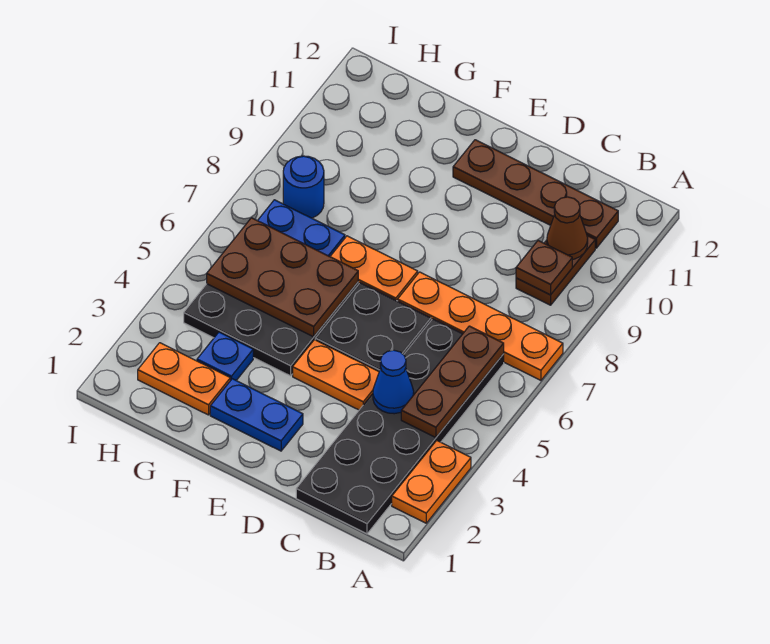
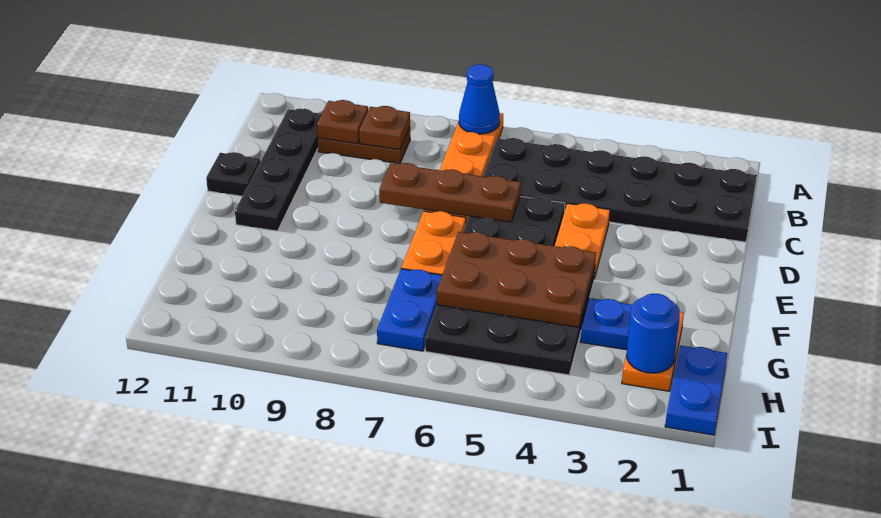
orange 1x2 plate [392,440,471,523] -> none
brown 1x3 plate [401,326,504,438] -> brown 1x3 plate moved to [379,163,521,222]
brown 1x1 cone [547,197,588,260] -> brown 1x1 plate [317,100,368,143]
brown 1x4 plate [453,140,618,248] -> black 1x4 plate [235,108,322,231]
blue 1x1 cone [373,350,414,414] -> blue 1x1 cone moved to [459,64,500,134]
none -> black 1x1 plate [206,152,260,196]
blue 1x2 plate [210,379,303,451] -> blue 1x2 plate moved to [665,345,728,435]
brown 2x3 plate [207,218,358,337] -> brown 2x3 plate turned to [437,232,596,327]
blue 1x1 round brick [283,156,324,218] -> blue 1x1 round brick moved to [627,293,680,373]

